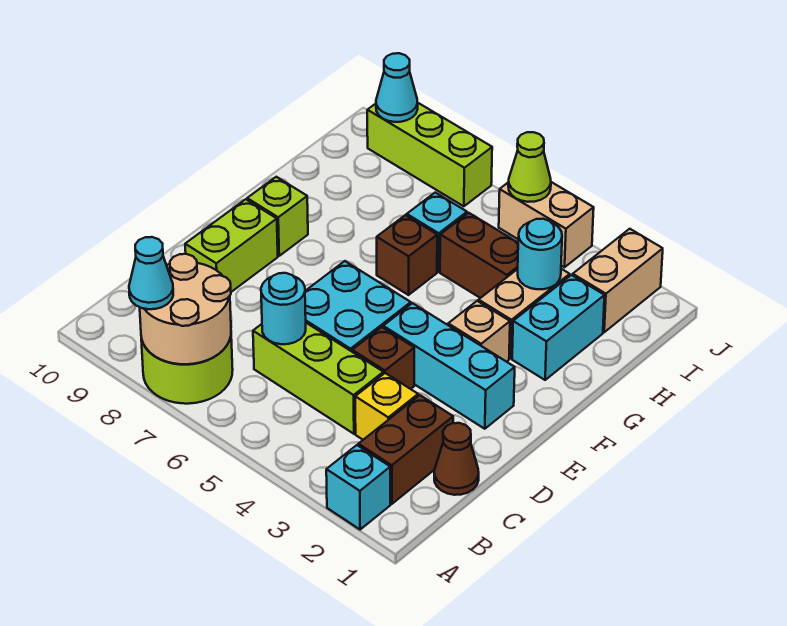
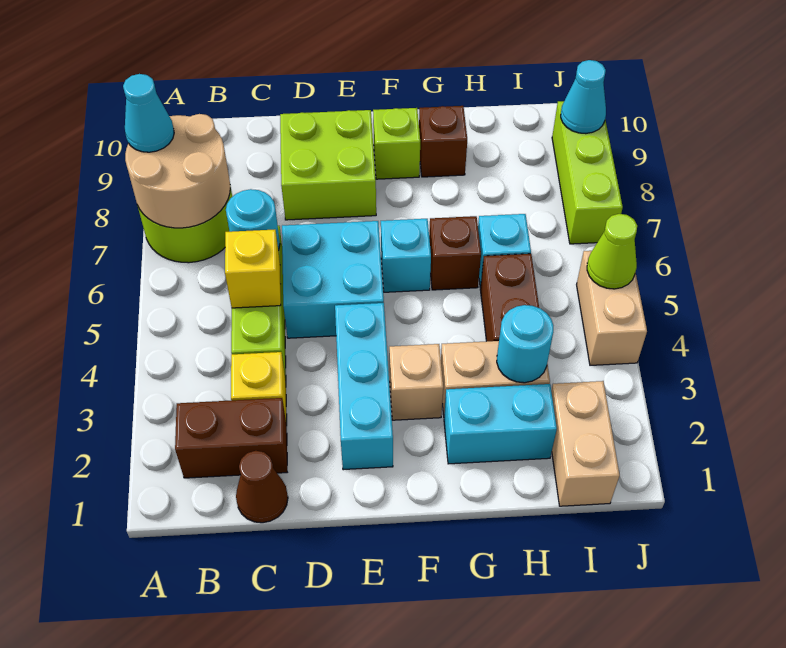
cyan 1x1 brick [326,445,390,529] -> cyan 1x1 brick moved to [381,219,431,292]
none -> yellow 1x1 brick [225,229,281,308]
brown 1x1 brick [352,327,414,389] -> brown 1x1 brick moved to [419,106,467,177]
lime 1x2 brick [185,199,278,292] -> lime 2x2 brick [280,110,376,220]
tan 1x2 brick [573,229,663,332] -> tan 1x2 brick turned to [551,381,620,506]

